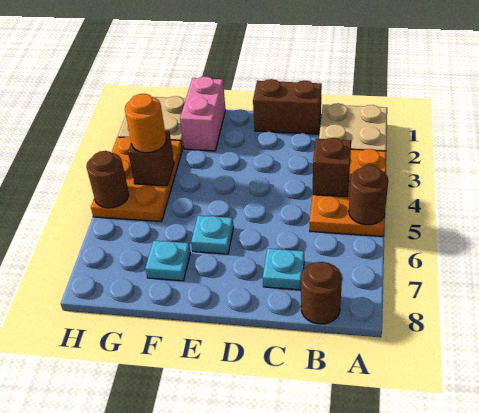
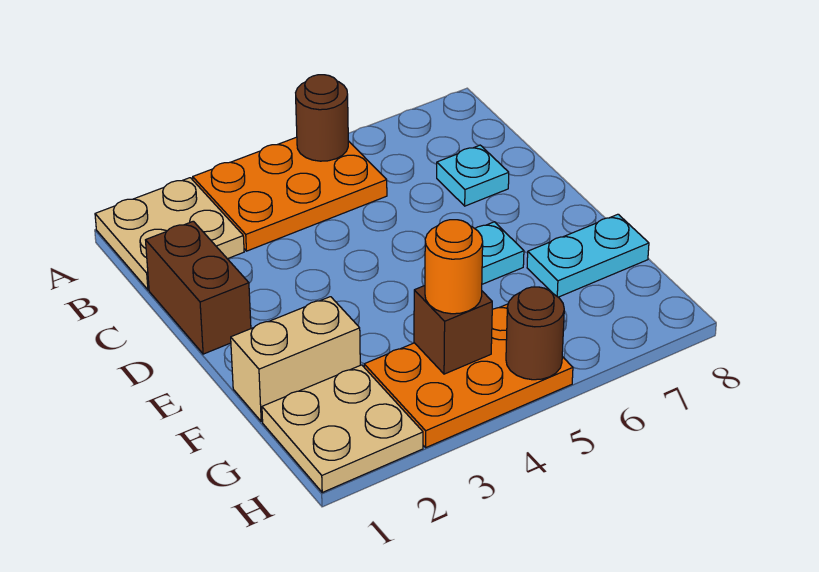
brown 1x1 brick [313,138,351,197] -> none
brown 1x1 round brick [301,262,342,324] -> none
pink 1x2 brick [180,77,226,151] -> tan 1x2 brick [231,297,360,421]
cyan 1x1 plate [145,241,190,281] -> cyan 1x2 plate [527,214,649,297]

